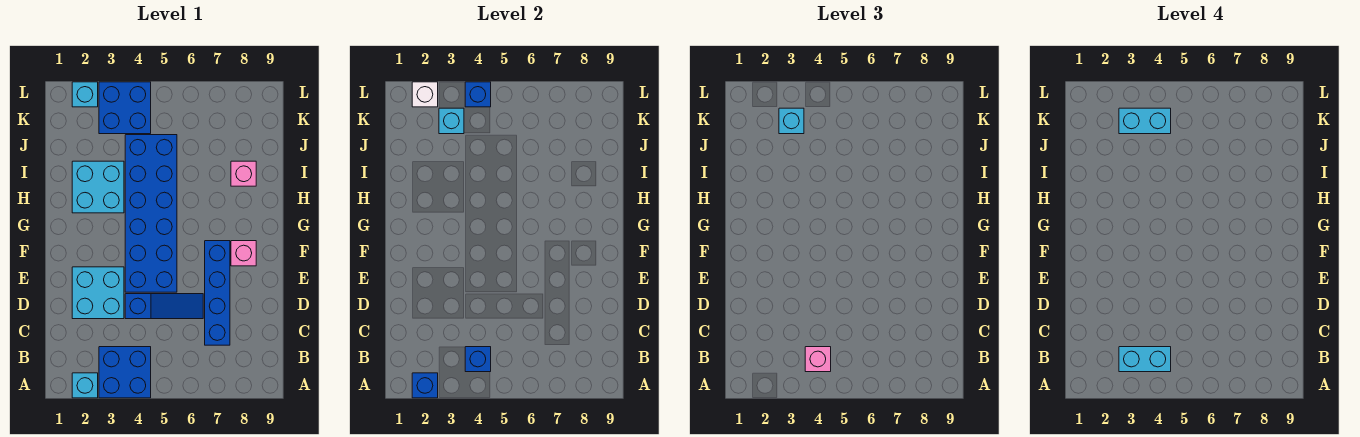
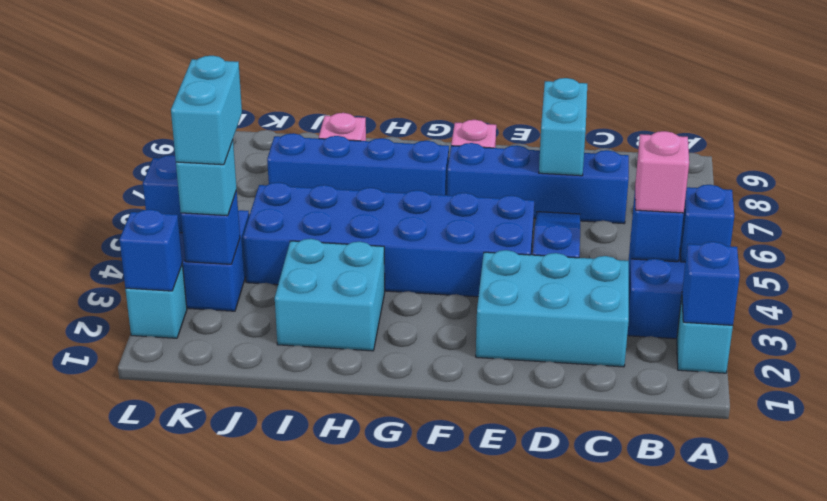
none -> blue 1x1 brick [680,185,734,262]
cyan 1x2 brick [1119,347,1171,372] -> cyan 1x2 brick moved to [539,78,587,176]
cyan 2x2 brick [72,267,124,319] -> cyan 2x3 brick [476,250,629,367]
none -> blue 1x4 brick [267,133,449,195]
cyan 1x1 brick [439,108,464,134] -> blue 1x1 brick [181,190,240,264]
white 1x1 brick [412,82,438,107] -> blue 1x1 brick [119,209,182,291]

